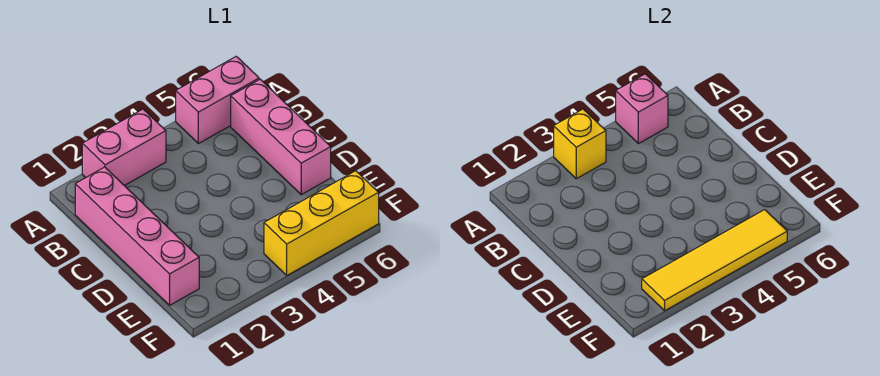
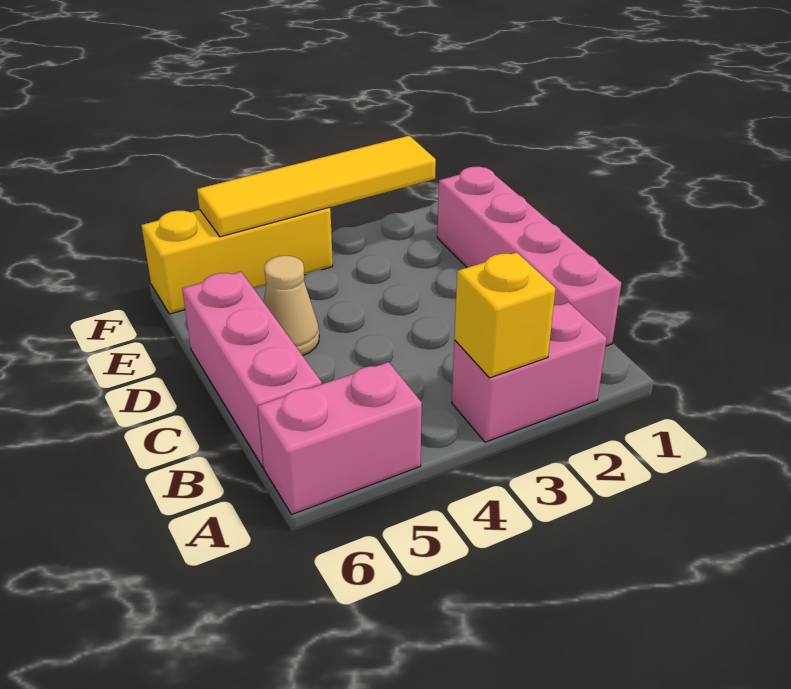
pink 1x1 brick [616,74,668,144] -> none
none -> tan 1x1 cone [264,256,319,356]

